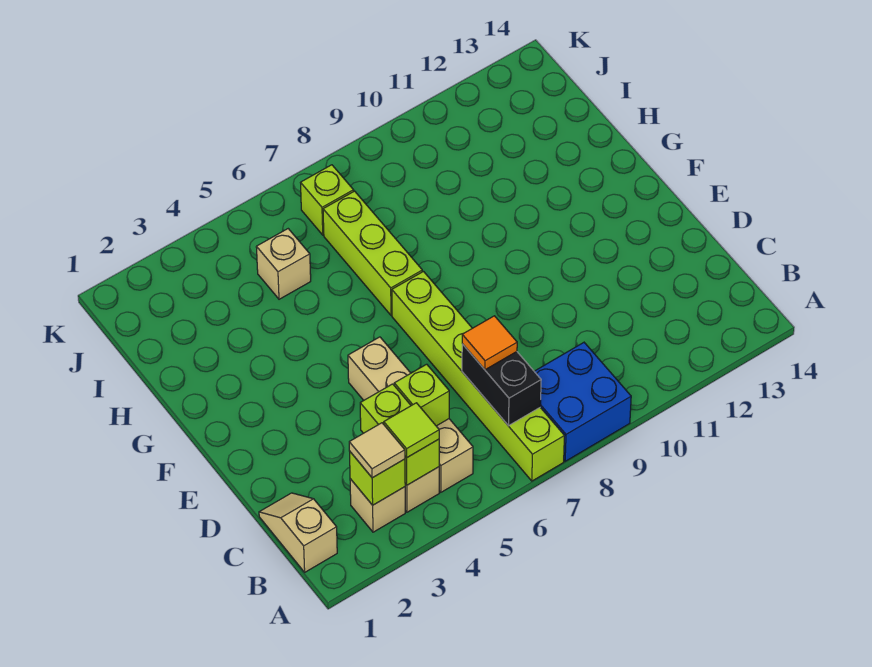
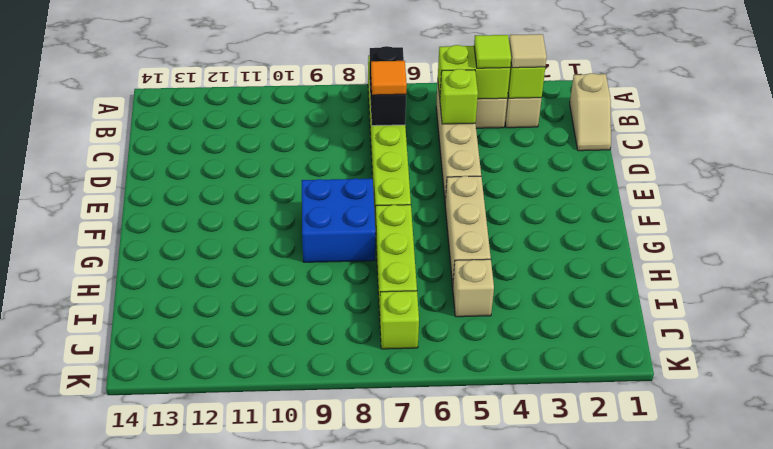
blue 2x2 brick [534,343,631,461] -> blue 2x2 brick moved to [302,178,375,262]
lime 1x2 brick [360,384,439,485] -> lime 1x2 brick turned to [438,45,510,99]
none -> tan 1x3 brick [445,176,491,286]

